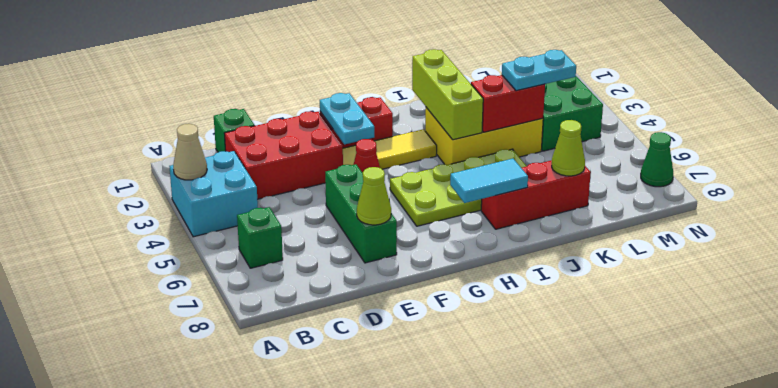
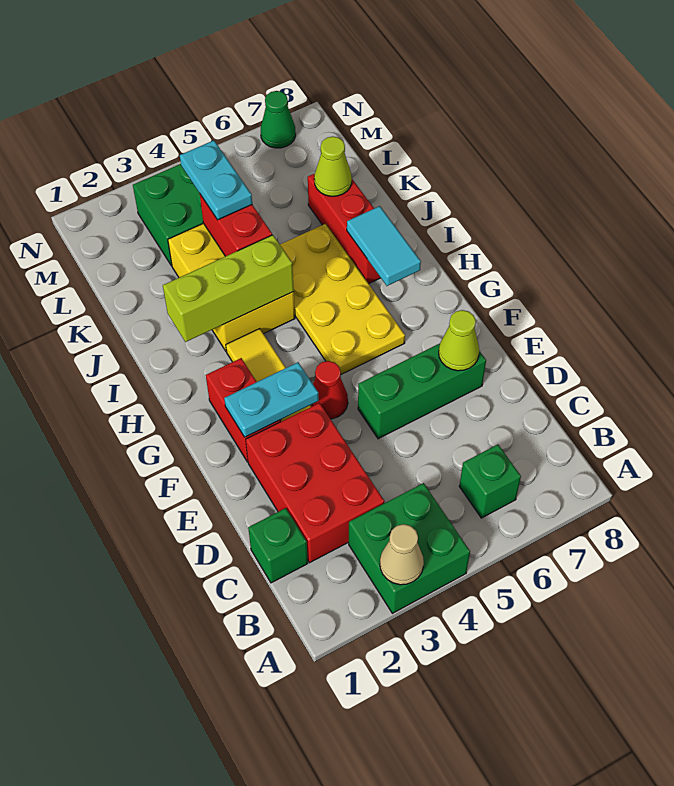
cyan 2x2 brick [169,151,258,237] -> green 2x2 brick [349,483,470,613]
lime 2x4 plate [390,149,527,226] -> yellow 2x4 plate [280,224,405,374]

